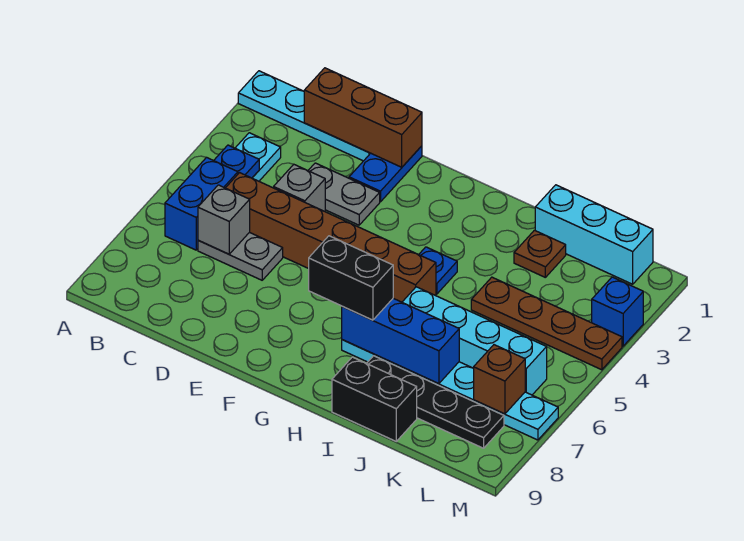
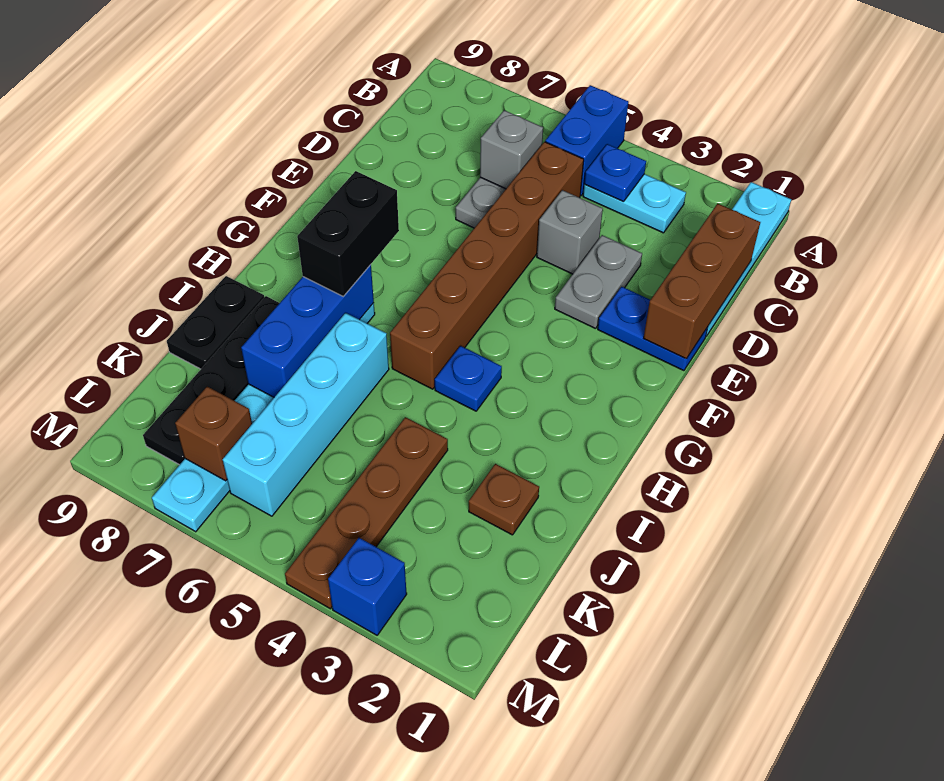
blue 1x2 brick [165,157,238,250] -> blue 1x2 brick turned to [545,85,629,196]
black 1x2 brick [332,357,417,441] -> black 1x2 plate [167,276,264,369]
cyan 1x3 brick [535,185,653,284] -> none

